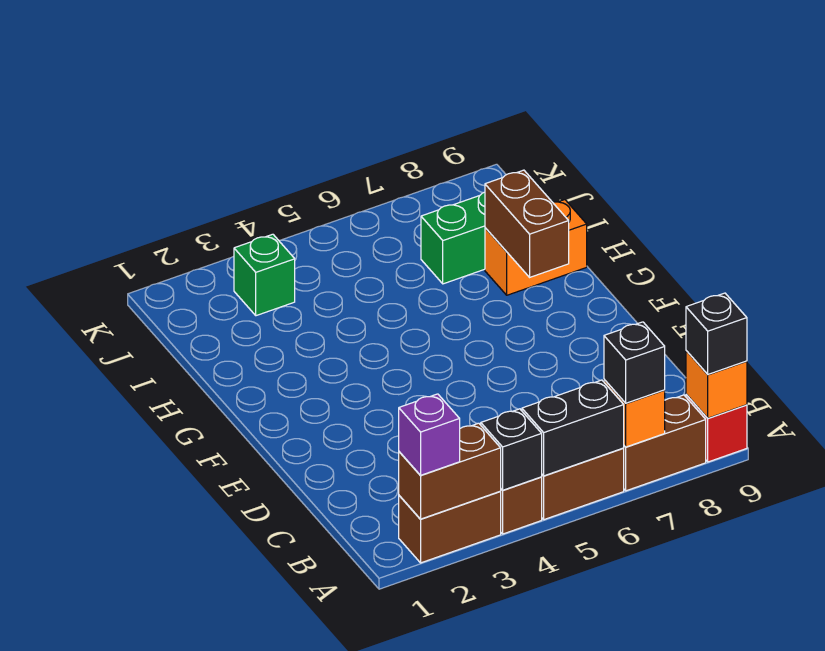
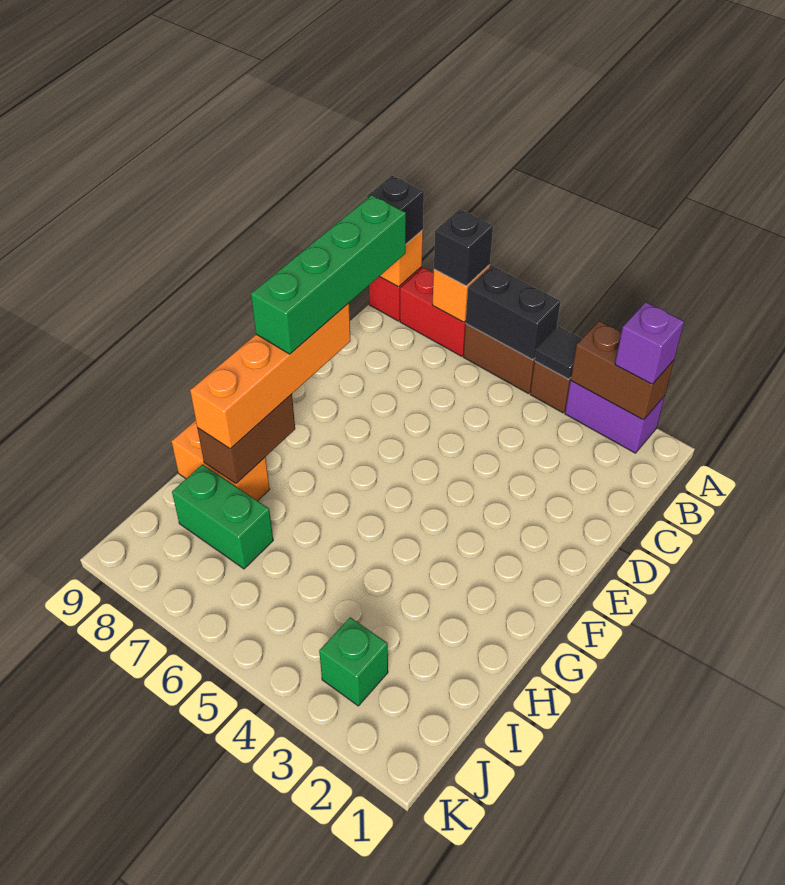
brown 1x2 brick [399,492,501,563] -> purple 1x2 brick [565,381,665,453]
black 1x1 brick [481,409,542,490] -> black 1x1 tile [535,327,582,379]
brown 1x2 brick [624,395,706,491] -> red 1x2 brick [400,268,466,356]
none -> green 1x4 brick [251,195,406,354]
none -> orange 1x4 brick [190,303,351,449]

